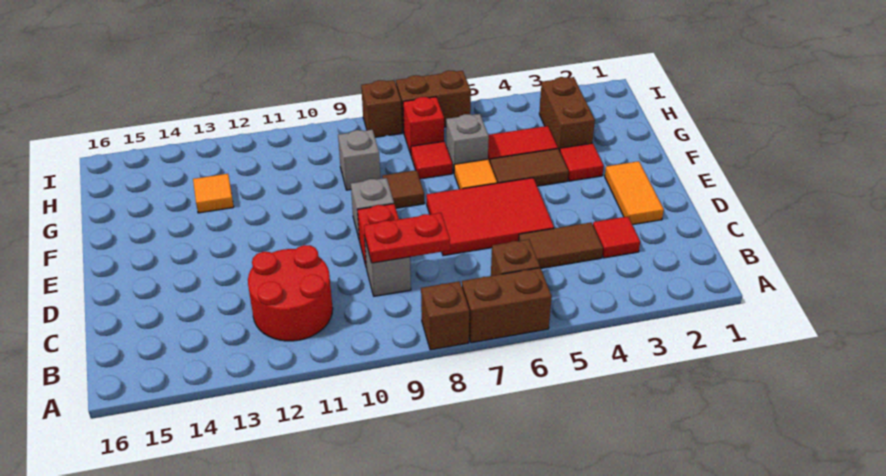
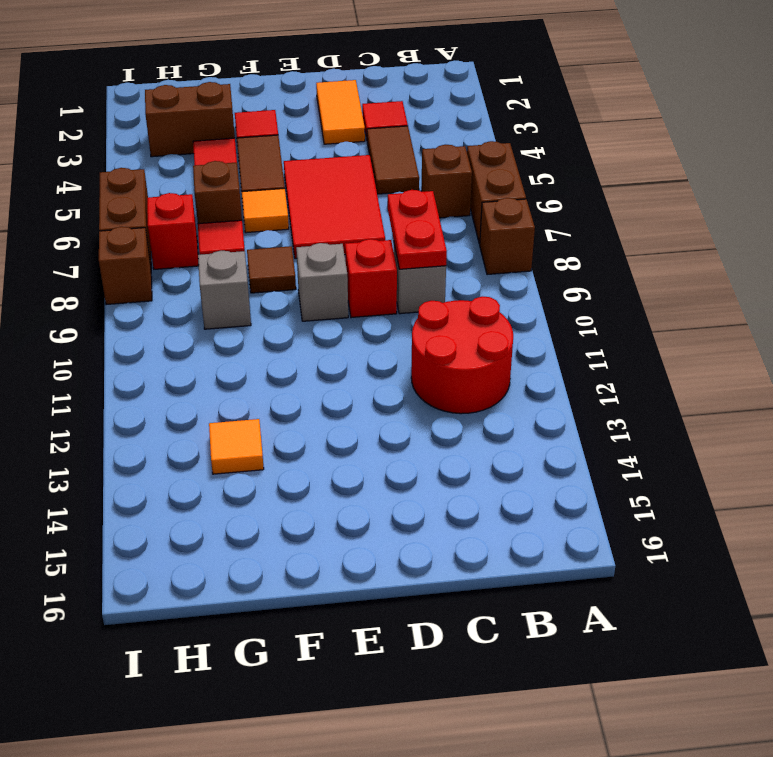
orange 1x2 tile [605,161,664,225] -> orange 1x2 tile turned to [316,80,365,144]
grey 1x1 brick [446,114,489,172] -> brown 1x1 brick [193,161,242,224]

